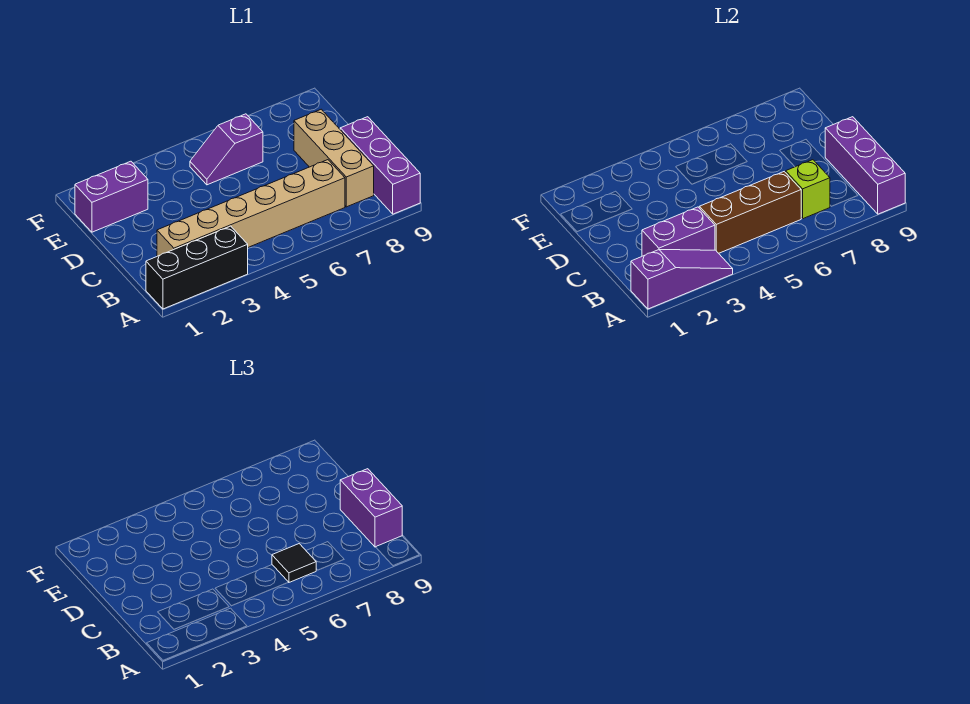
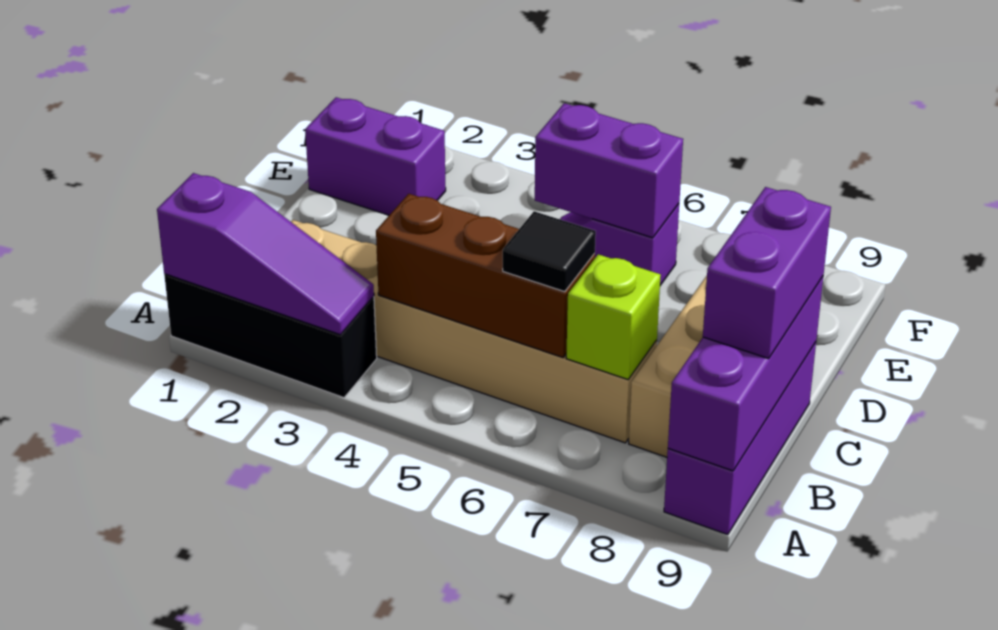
purple 1x2 brick [642,207,715,256] -> purple 1x2 brick moved to [535,103,683,238]

